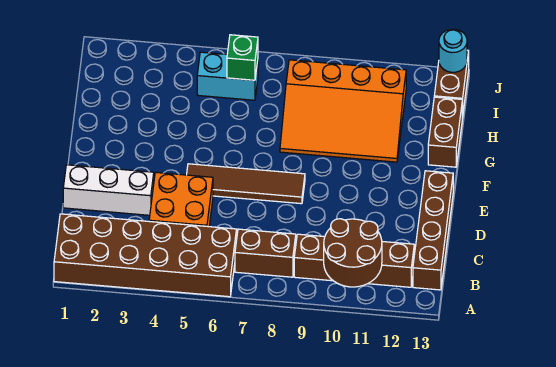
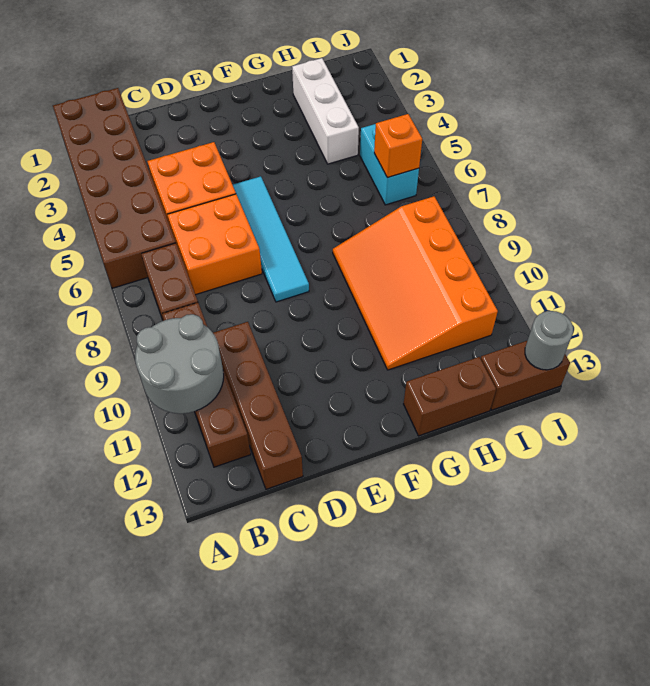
brown 2x2 round brick [324,219,382,287] -> grey 2x2 round brick [135,314,224,414]
brown 1x4 brick [413,171,453,290] -> brown 1x4 brick turned to [213,322,303,489]
none -> orange 2x2 brick [167,194,262,295]
white 1x3 brick [63,165,154,215] -> white 1x3 brick moved to [292,58,359,164]
brown 1x4 tile [187,164,305,204] -> cyan 1x4 tile [233,176,309,302]
green 1x1 brick [227,35,258,80] -> orange 1x1 brick [374,114,422,178]
cyan 1x1 round brick [439,29,467,72] -> grey 1x1 round brick [525,311,573,370]

